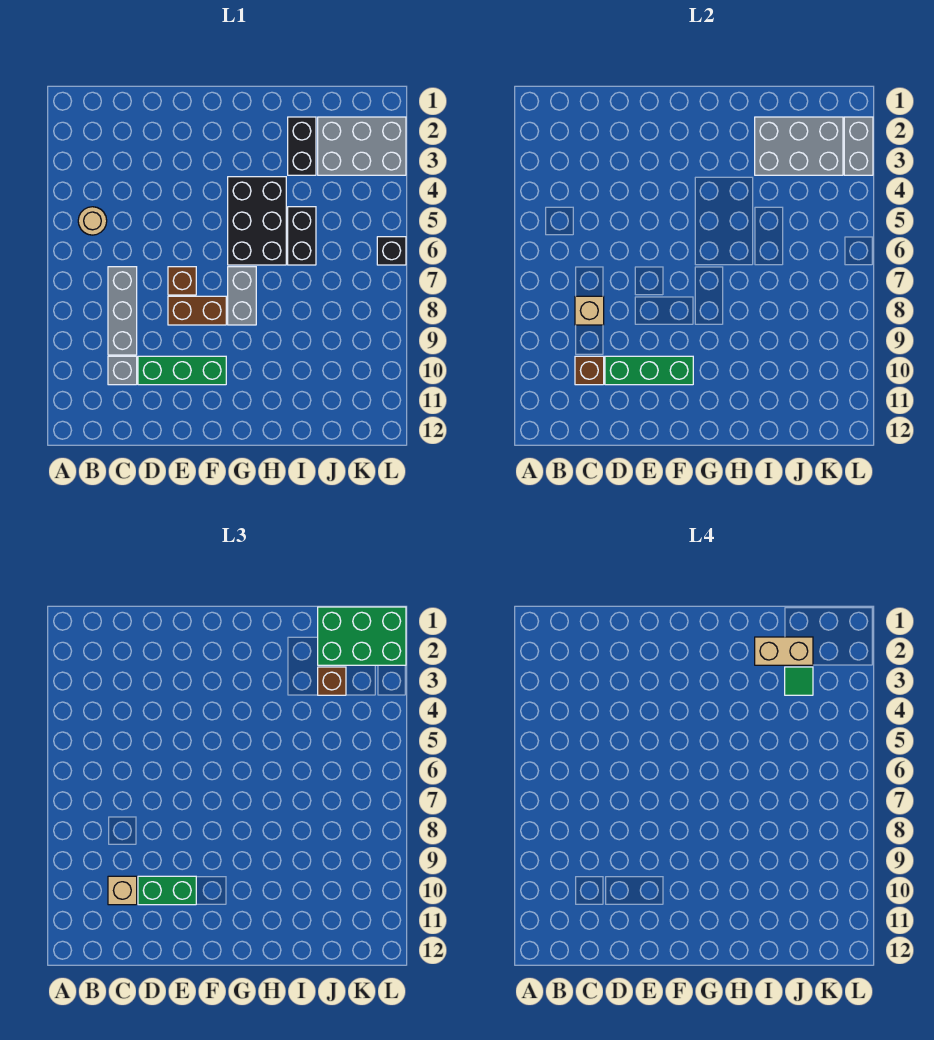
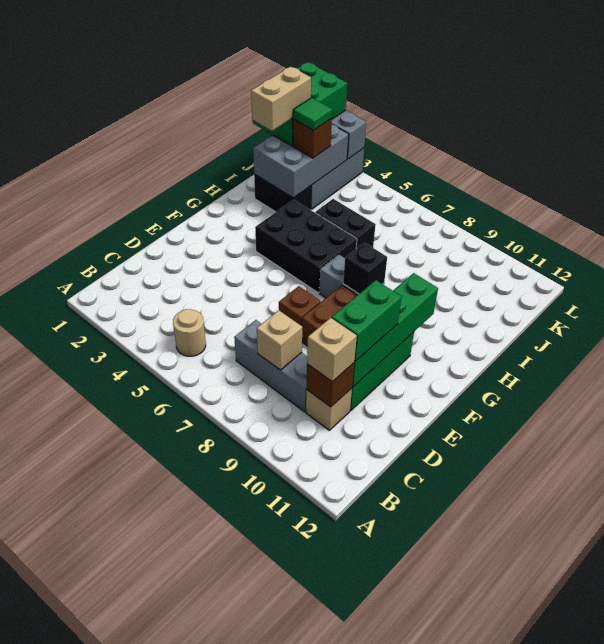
grey 1x1 brick [108,356,137,385] -> tan 1x1 brick [306,388,352,430]
green 1x3 brick [605,356,693,385] -> green 1x4 brick [352,273,438,387]
black 1x1 brick [377,237,406,265] -> black 1x1 brick moved to [343,243,387,294]

